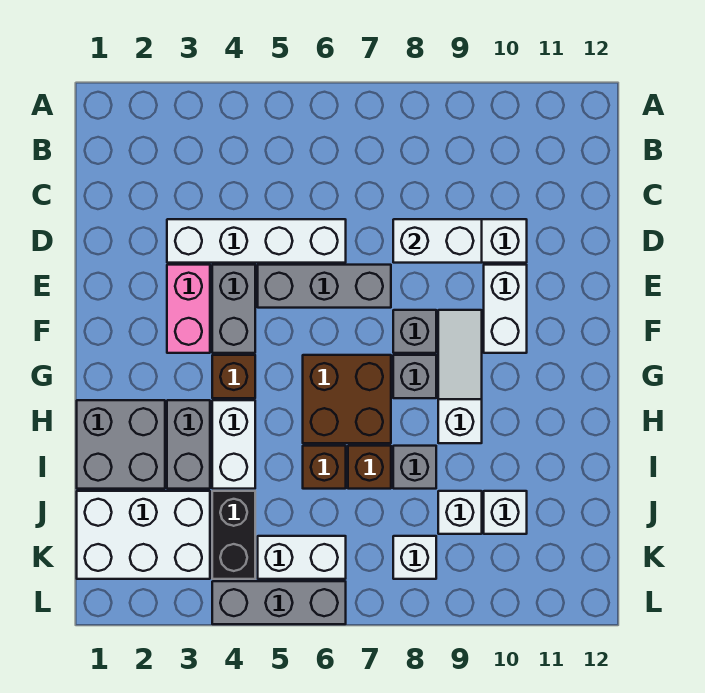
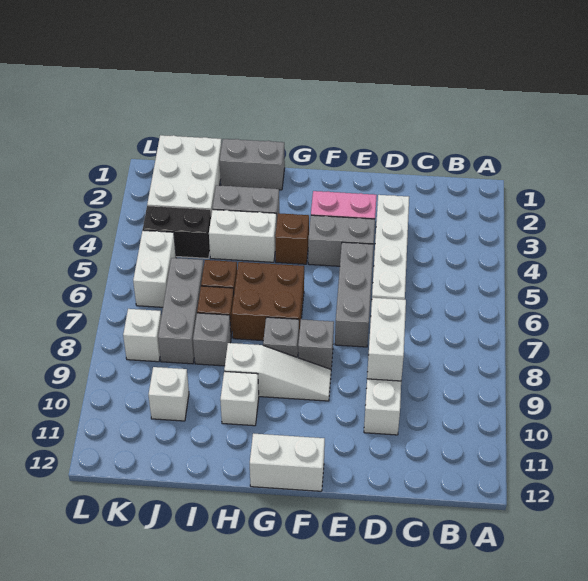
white 1x2 brick [484,265,527,353] -> white 1x2 brick moved to [250,434,325,491]
grey 2x2 brick [77,400,165,489] -> grey 1x2 brick [220,139,285,190]
white 1x1 brick [438,491,482,534] -> white 1x1 brick moved to [220,371,259,426]
grey 1x3 brick [212,581,346,624] -> grey 1x3 brick moved to [158,258,204,364]

